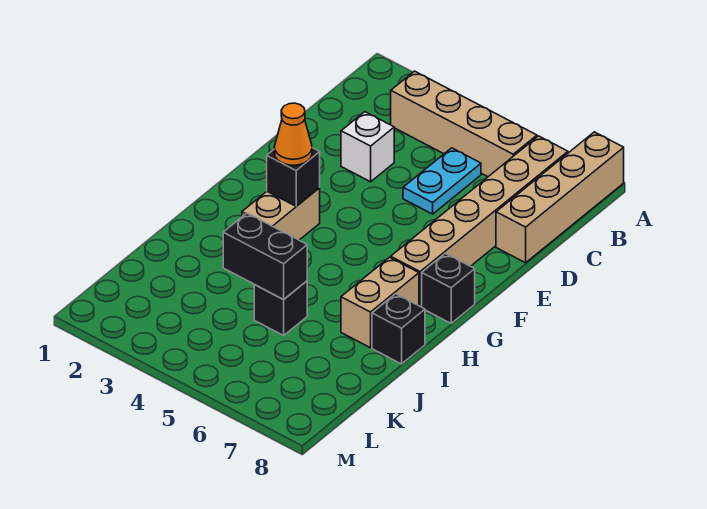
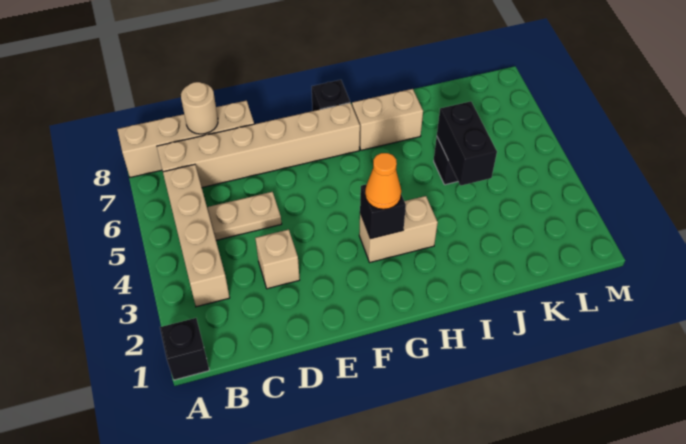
cyan 1x2 plate [403,148,481,214] -> tan 1x2 plate [208,192,282,240]
none -> tan 1x1 round brick [181,82,218,134]
white 1x1 brick [341,112,394,182] -> tan 1x1 brick [255,229,300,289]
black 1x1 brick [372,294,425,364] -> black 1x1 brick moved to [160,318,209,380]

